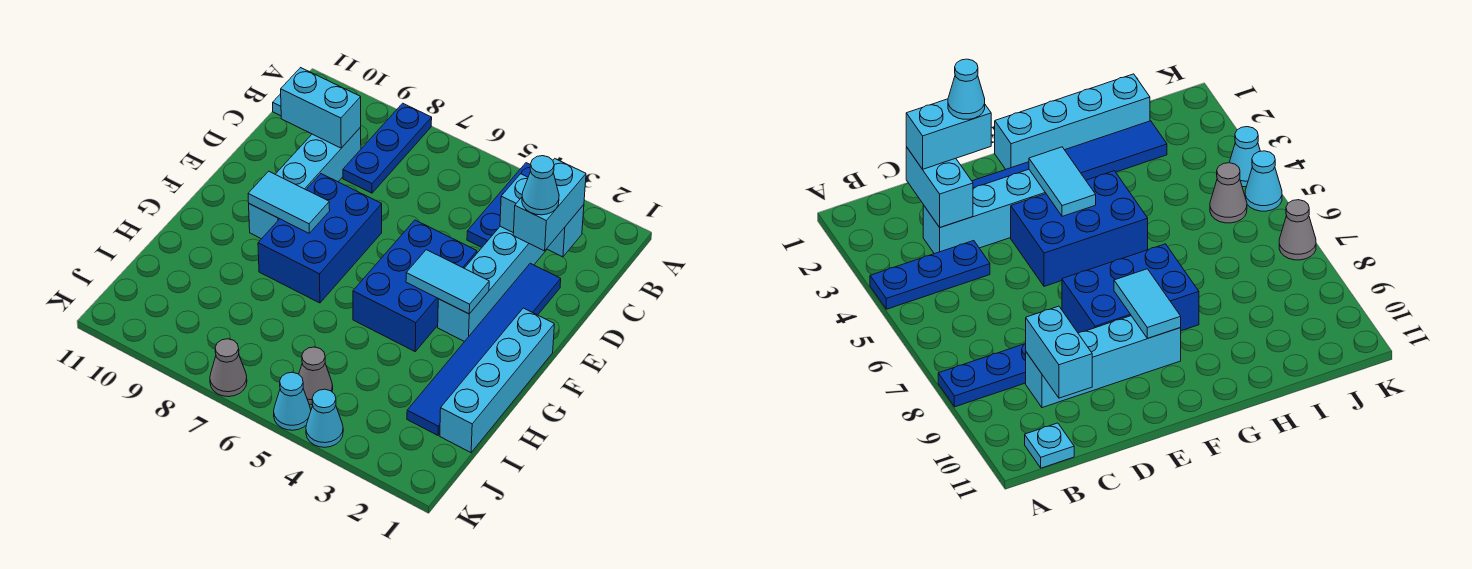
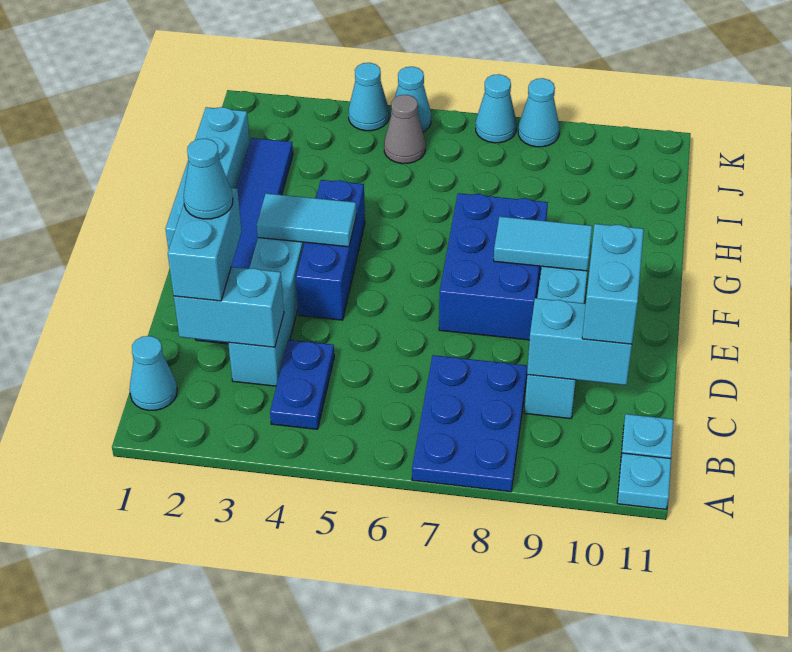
blue 1x3 plate [467,163,531,247] -> blue 1x2 plate [270,340,334,429]
blue 1x3 plate [343,103,432,193] -> blue 2x3 plate [412,355,528,492]
none -> cyan 1x1 plate [617,453,671,509]
none -> cyan 1x1 cone [129,336,177,410]
none -> cyan 1x2 brick [582,224,644,344]
blue 2x3 brick [353,220,477,351] -> blue 1x3 brick [296,180,365,320]
grey 1x1 cone [210,339,247,397] -> cyan 1x1 cone [476,74,516,143]
none -> cyan 1x1 cone [518,78,559,147]

